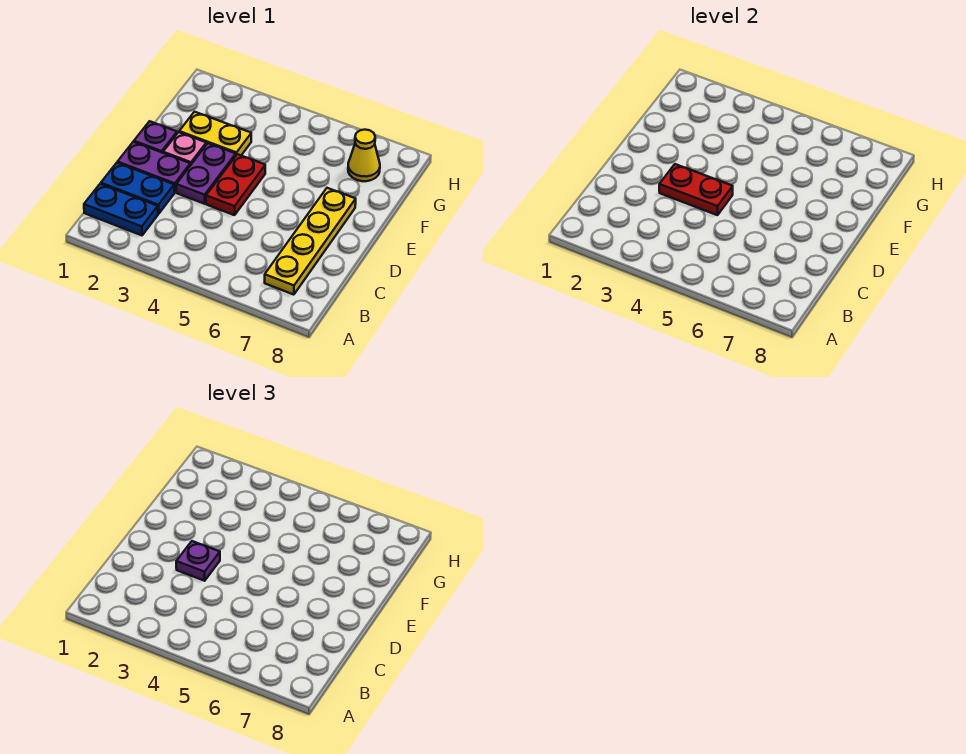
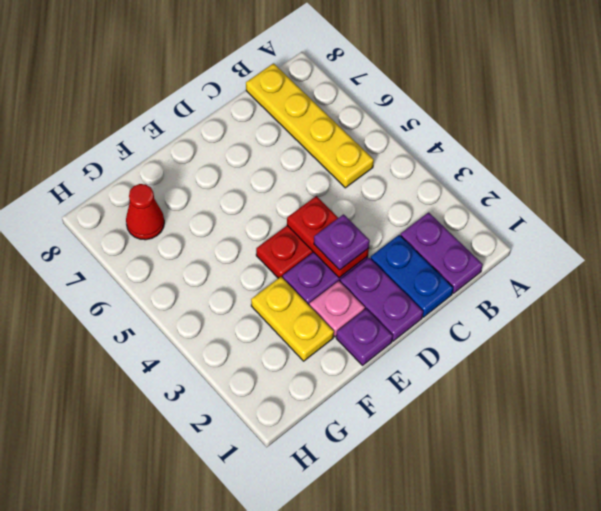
blue 1x2 plate [84,184,158,235] -> purple 1x2 plate [400,212,483,293]
yellow 1x4 plate [265,188,356,295] -> yellow 1x4 plate turned to [246,63,374,188]
yellow 1x1 cone [348,130,380,181] -> red 1x1 cone [126,184,164,240]

